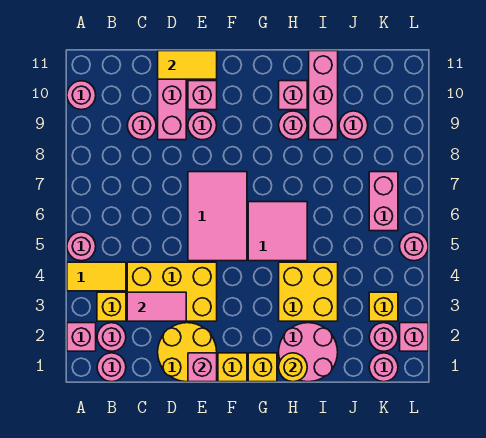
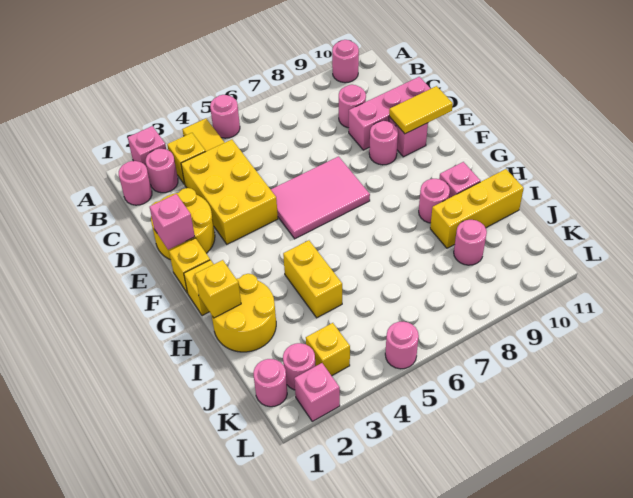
pink 1x2 tile [127,292,186,321] -> none
yellow 1x2 tile [158,51,217,79] -> yellow 1x2 tile turned to [389,86,453,134]
pink 2x2 tile [248,202,307,261] -> none
pink 2x2 round brick [279,323,338,382] -> yellow 2x2 round brick [212,274,276,352]
yellow 1x1 round brick [279,353,307,382] -> yellow 1x1 brick [195,260,241,318]
yellow 2x2 brick [279,262,338,321] -> yellow 1x2 brick [283,240,342,318]
pink 1x3 brick [309,51,338,140] -> yellow 1x3 brick [430,169,524,248]
pink 1x2 brick [369,172,398,231] -> none

